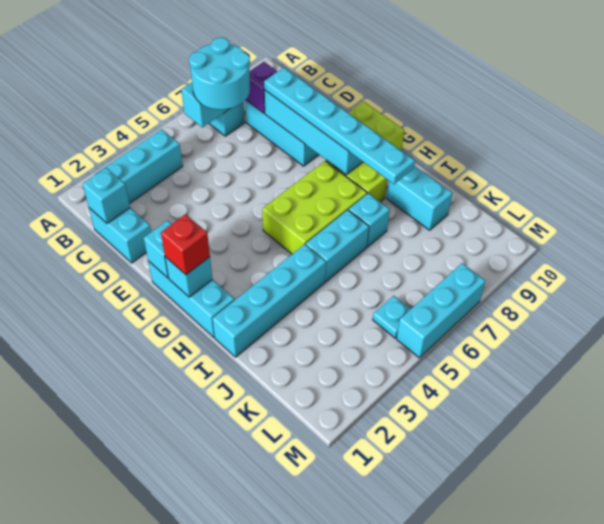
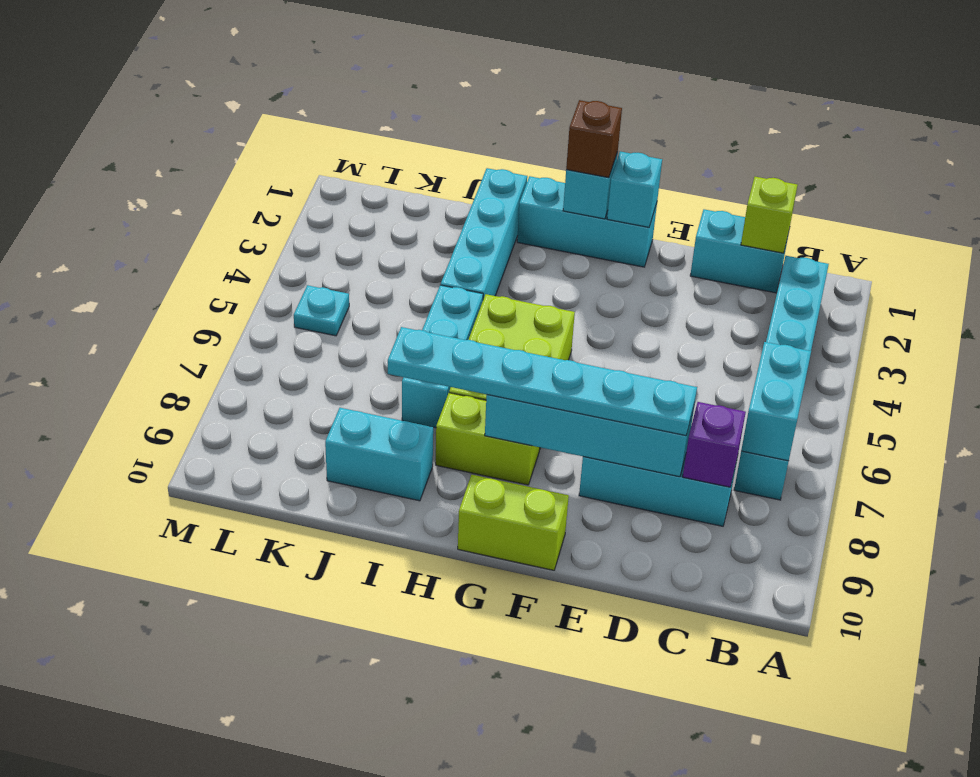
cyan 2x2 round brick [189,38,250,110] -> none
cyan 1x1 brick [83,168,130,223] -> lime 1x1 brick [741,177,797,253]
red 1x1 brick [161,214,210,275] -> brown 1x1 brick [566,100,622,178]
cyan 1x3 brick [396,263,486,358] -> none

